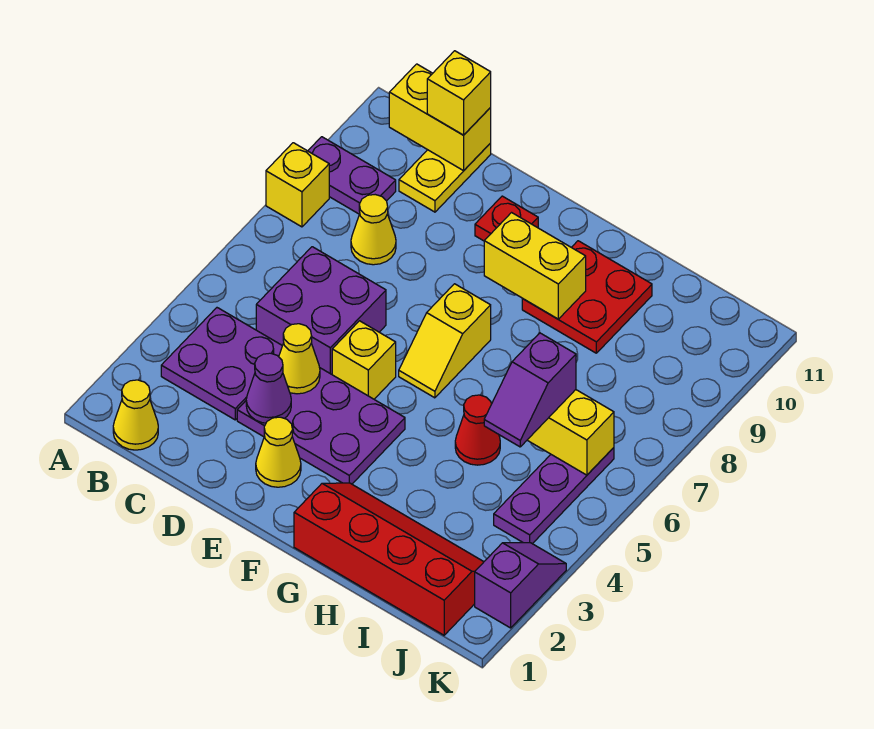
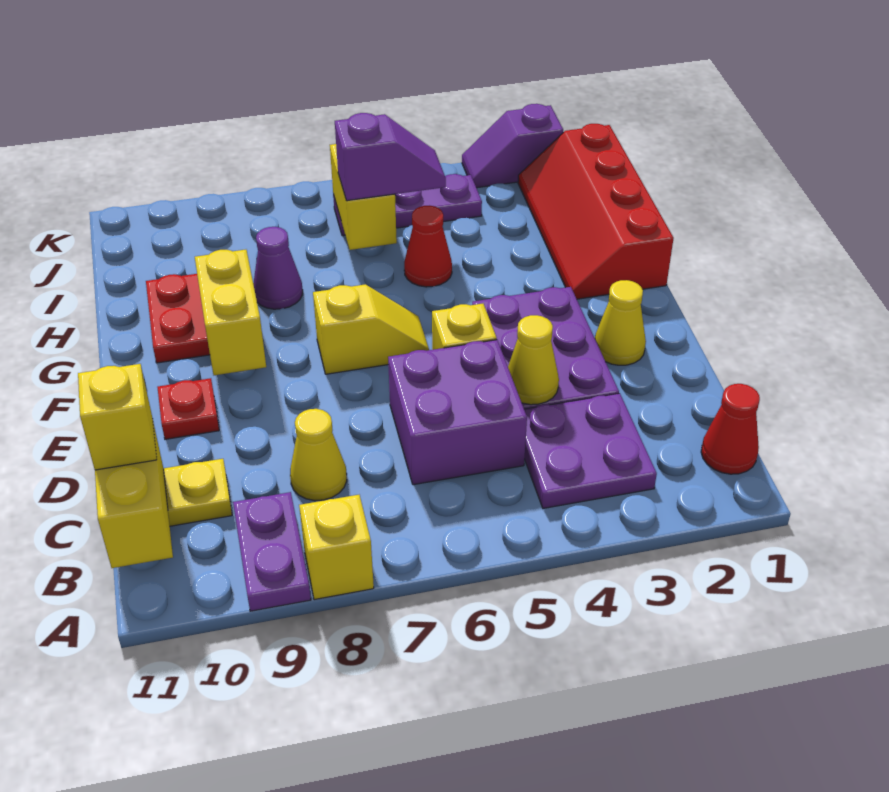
yellow 1x1 cone [113,380,158,450] -> red 1x1 cone [701,384,760,474]
purple 1x1 cone [246,353,291,423] -> purple 1x1 cone moved to [253,227,303,309]

